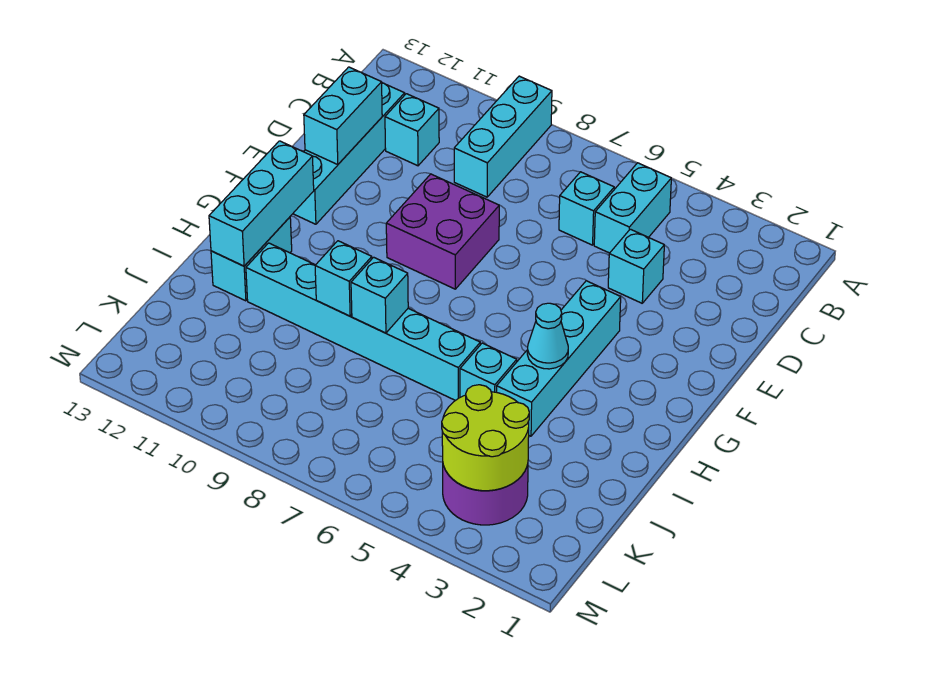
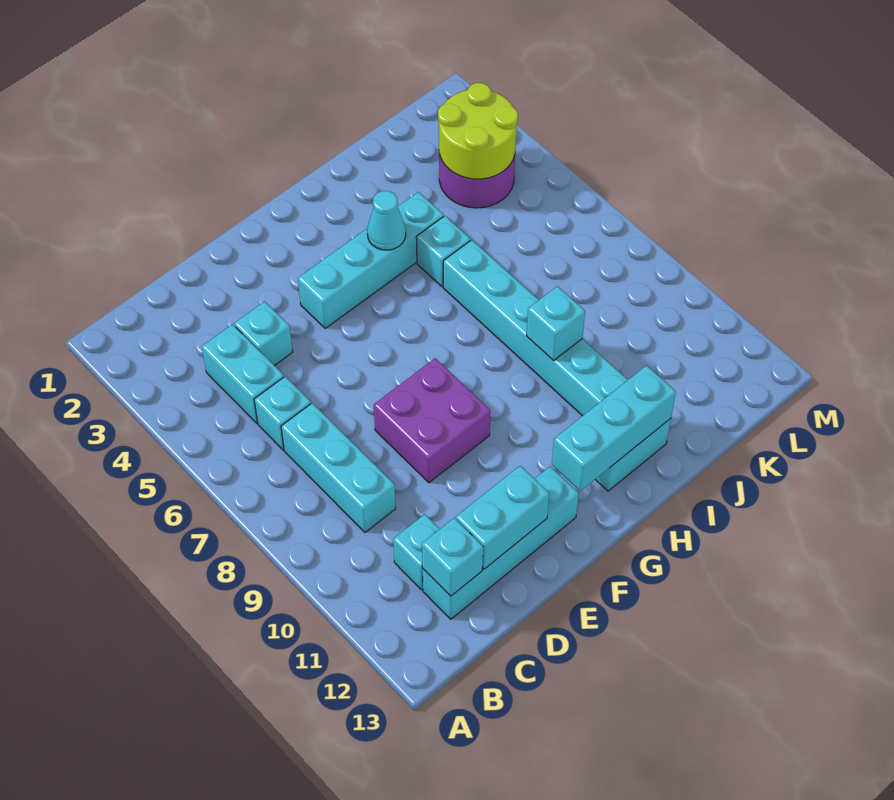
cyan 1x3 brick [454,76,552,197] -> cyan 1x3 brick turned to [281,403,396,532]
cyan 1x2 brick [594,163,671,253] -> cyan 1x2 brick turned to [202,324,284,423]
cyan 1x1 brick [351,257,408,333] -> cyan 1x1 brick moved to [422,518,483,596]

